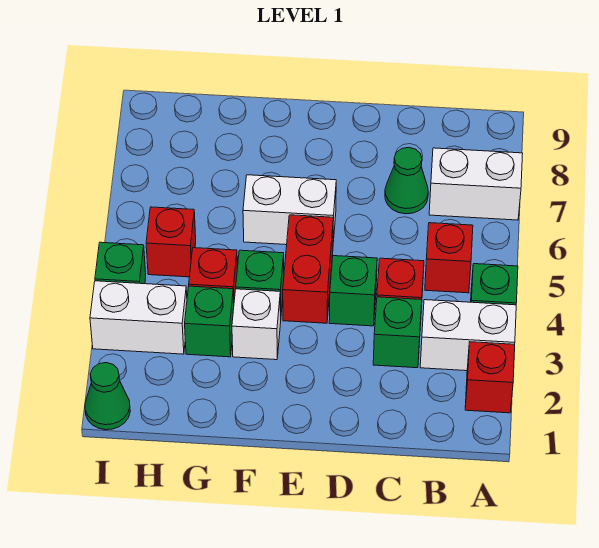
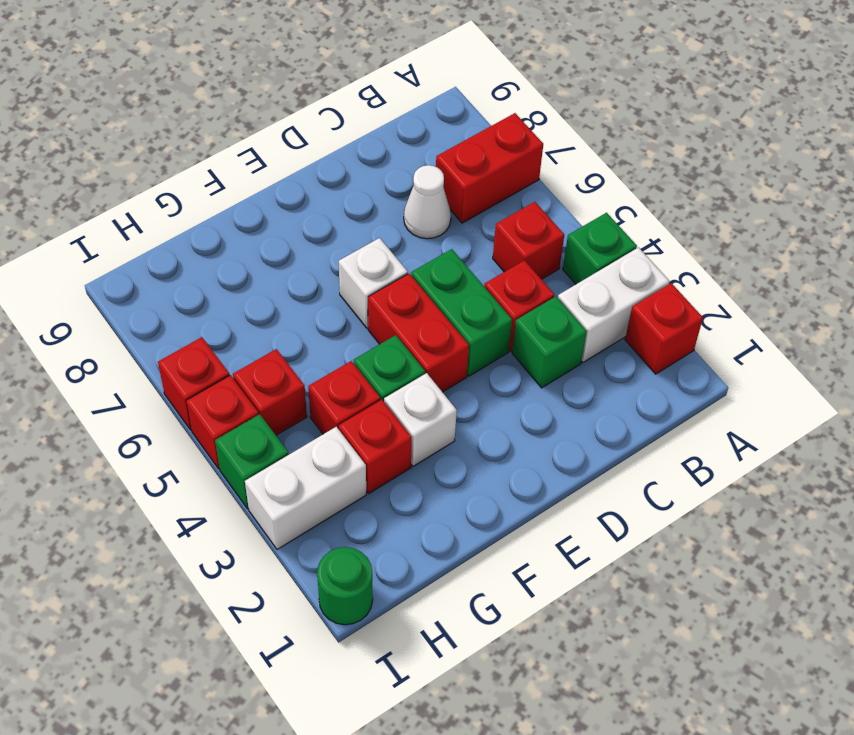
white 1x2 brick [429,148,523,220] -> red 1x2 brick [436,113,543,223]
green 1x1 cone [385,147,428,214] -> white 1x1 cone [404,165,451,239]
green 1x1 brick [329,256,377,326] -> green 1x2 brick [411,249,512,376]
white 1x2 brick [243,175,336,245] -> white 1x1 brick [339,238,408,328]
green 1x1 brick [185,286,234,357] -> red 1x1 brick [339,400,412,493]
green 1x1 cone [85,363,130,430] -> green 1x1 round brick [317,547,373,625]
none -> red 1x1 brick [186,375,259,469]
none -> red 1x1 brick [158,337,230,430]

